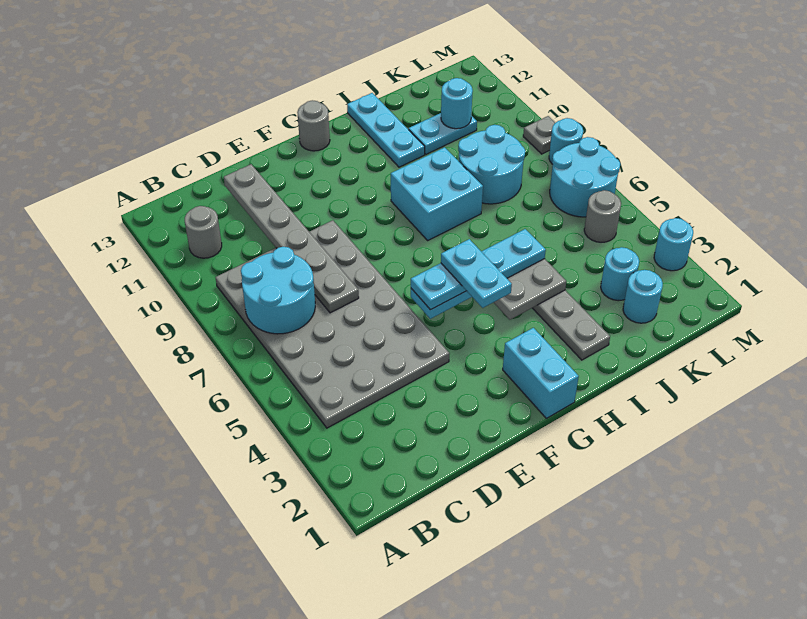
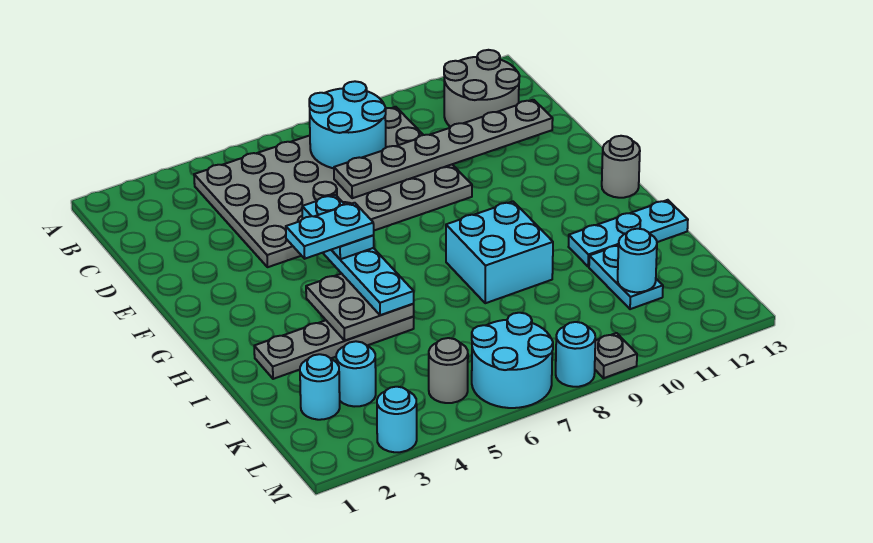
grey 1x1 round brick [185,206,222,258] -> grey 2x2 round brick [444,50,520,127]
cyan 1x2 brick [503,328,579,418] -> none
cyan 2x2 round brick [458,125,525,204] -> none

